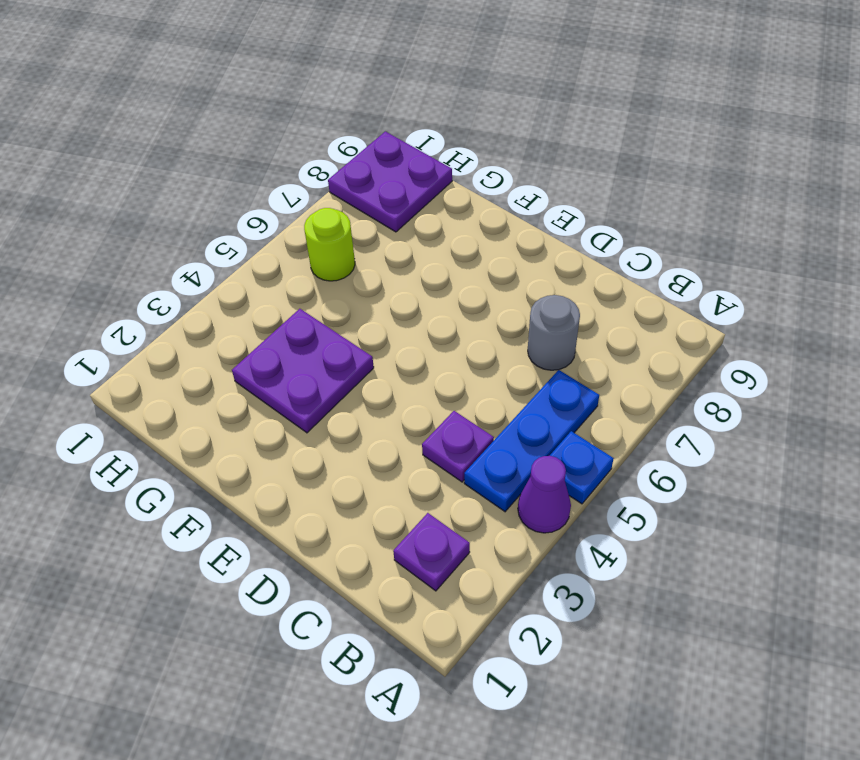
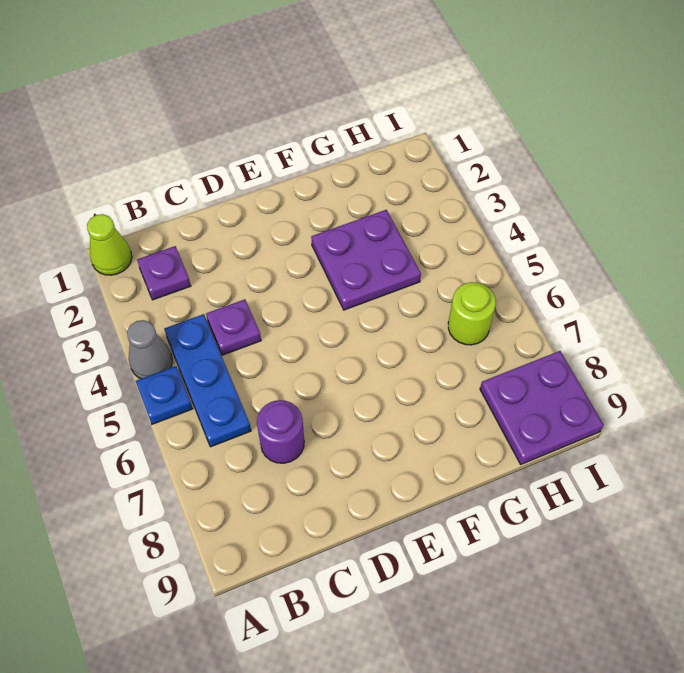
none -> lime 1x1 cone [87,214,132,275]
purple 1x1 cone [518,456,571,533] -> grey 1x1 cone [127,320,172,379]
grey 1x1 round brick [528,295,580,370] -> purple 1x1 round brick [257,400,304,463]

